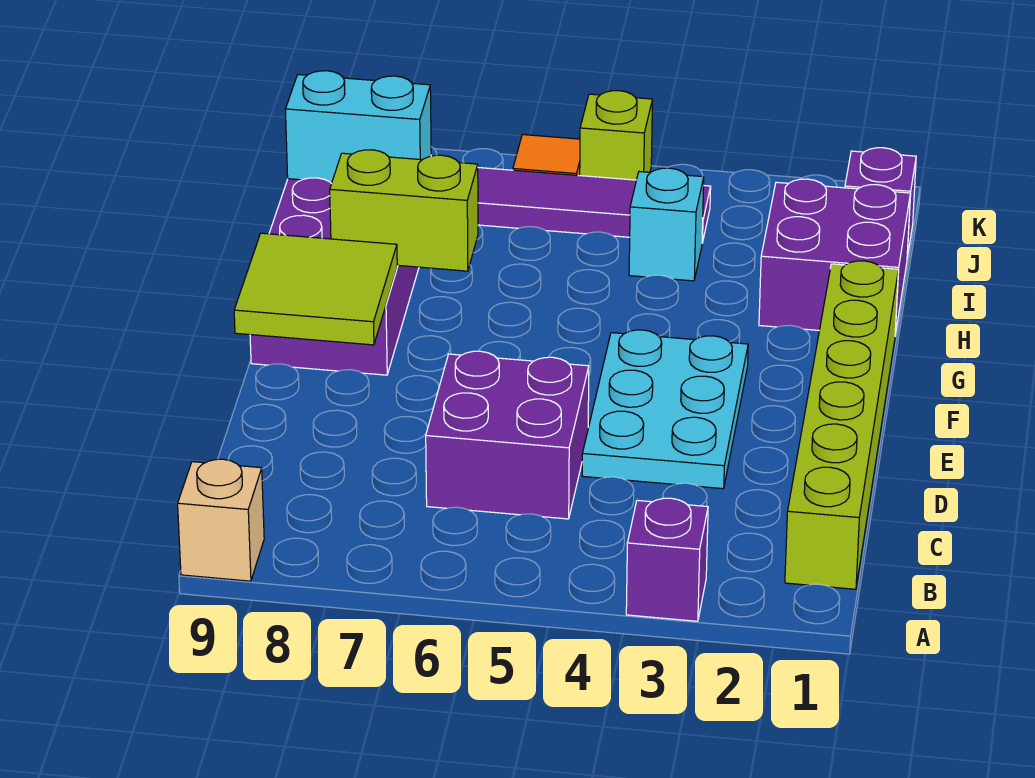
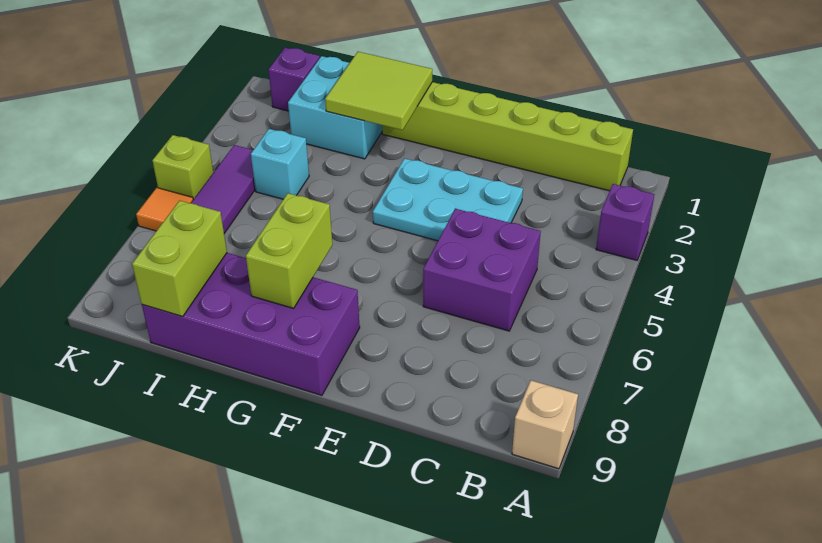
lime 2x2 tile [234,233,397,345] -> lime 2x2 tile moved to [325,52,432,130]
purple 2x2 brick [759,179,910,335] -> cyan 2x2 brick [288,56,382,159]
cyan 1x2 brick [285,71,431,182] -> lime 1x2 brick [132,200,227,317]

